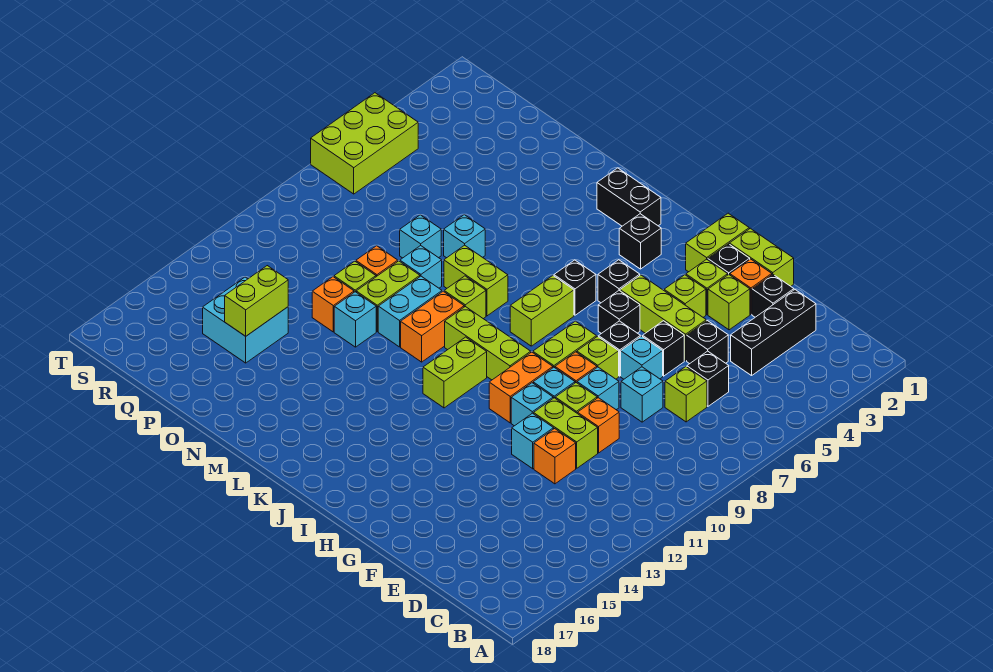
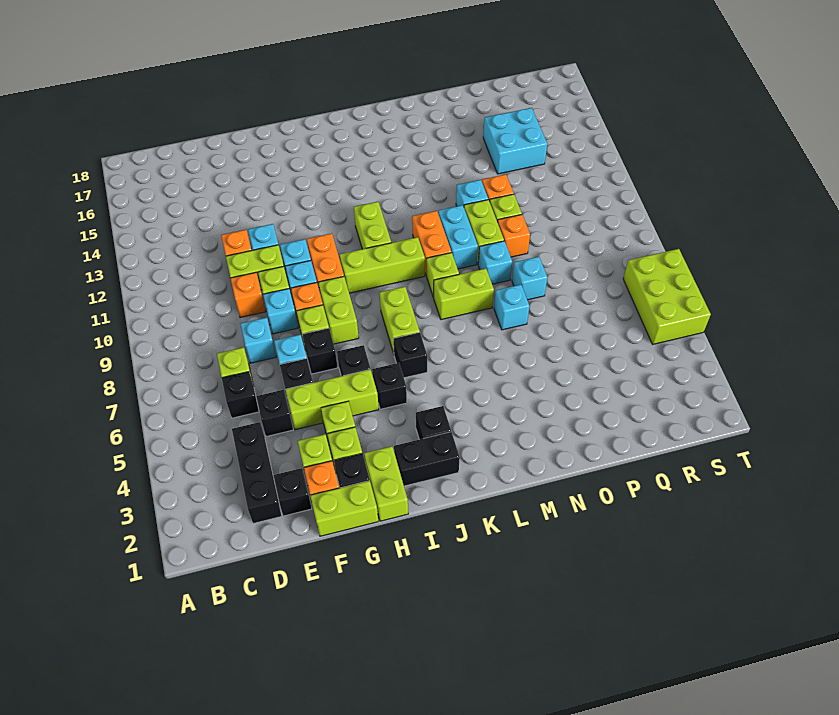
black 1x2 brick [597,168,661,226] -> black 1x2 brick moved to [394,432,460,486]
lime 1x2 brick [225,266,288,336] -> none

